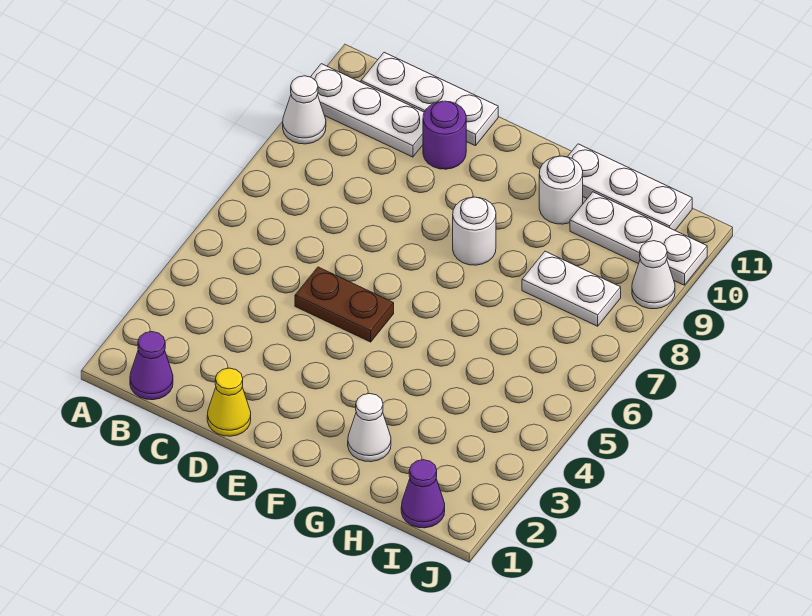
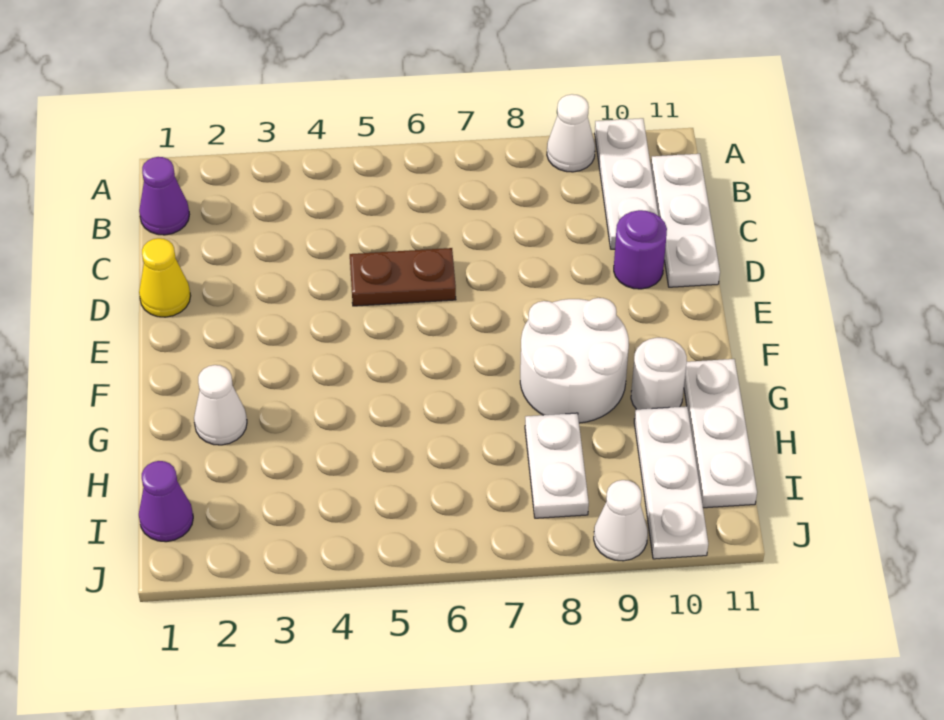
brown 1x2 plate [295,267,394,342] -> brown 1x2 plate turned to [350,248,456,306]
white 1x1 round brick [453,197,496,265] -> white 2x2 round brick [520,298,629,423]

